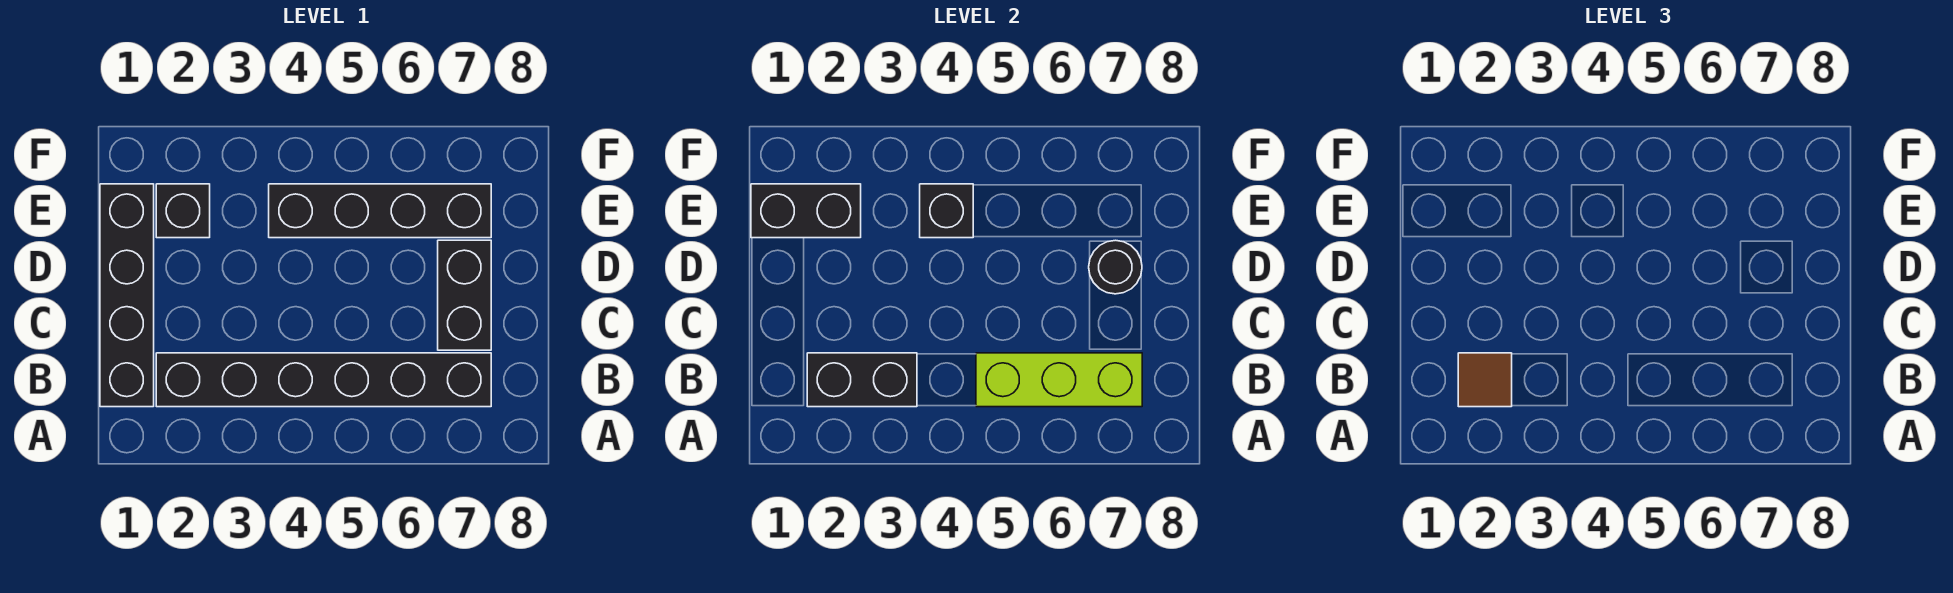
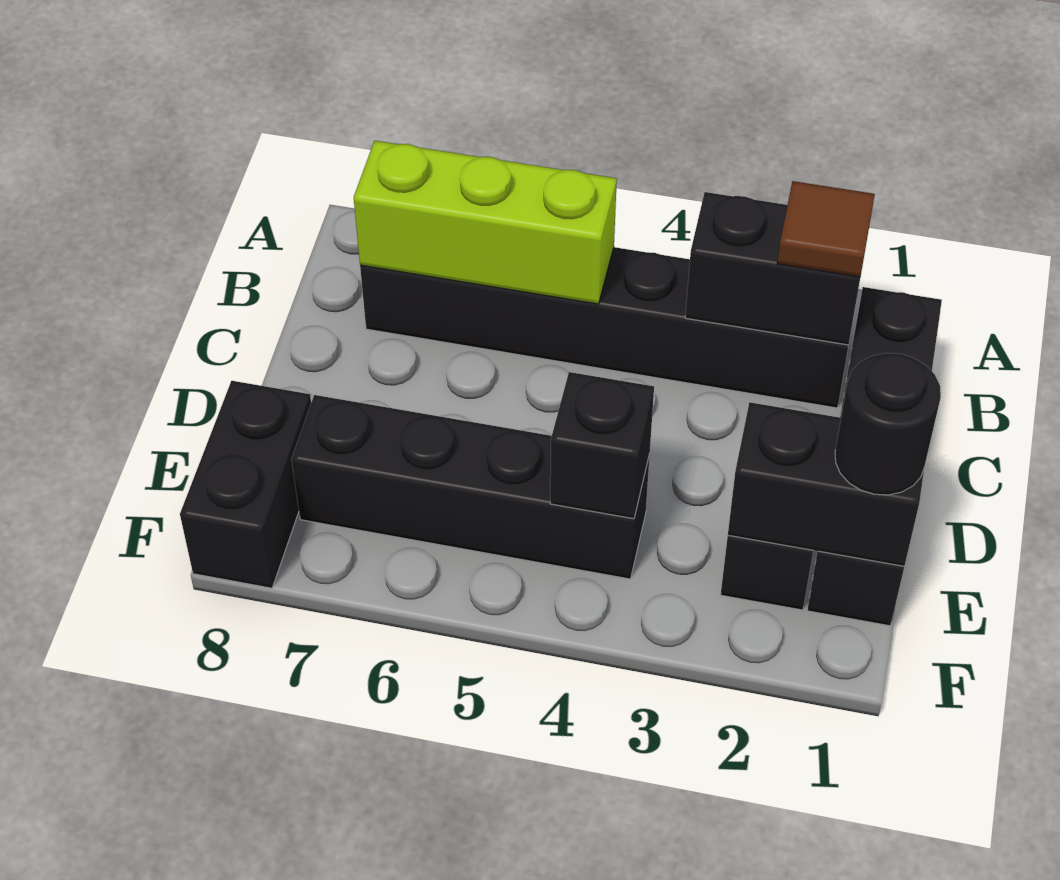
black 1x2 brick [438,240,491,350] -> black 1x2 brick moved to [180,381,311,588]
black 1x1 round brick [1089,240,1142,294] -> black 1x1 round brick moved to [835,353,941,495]

